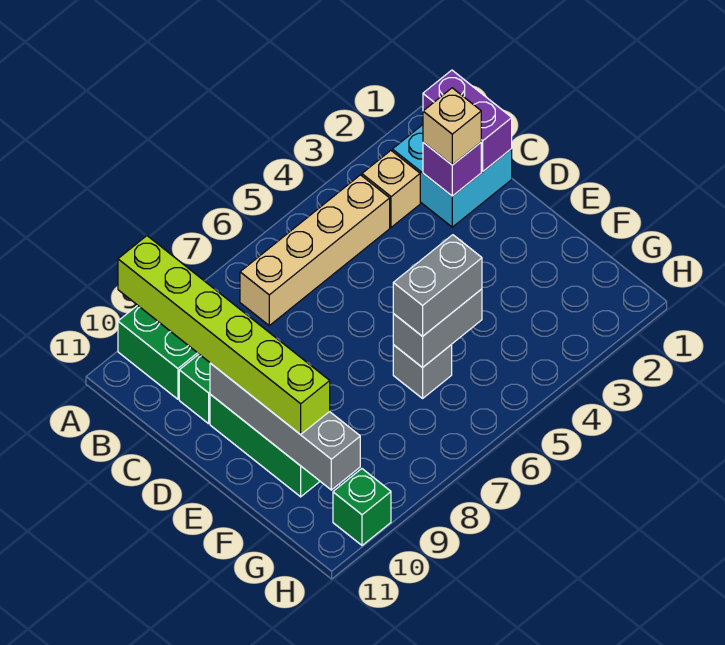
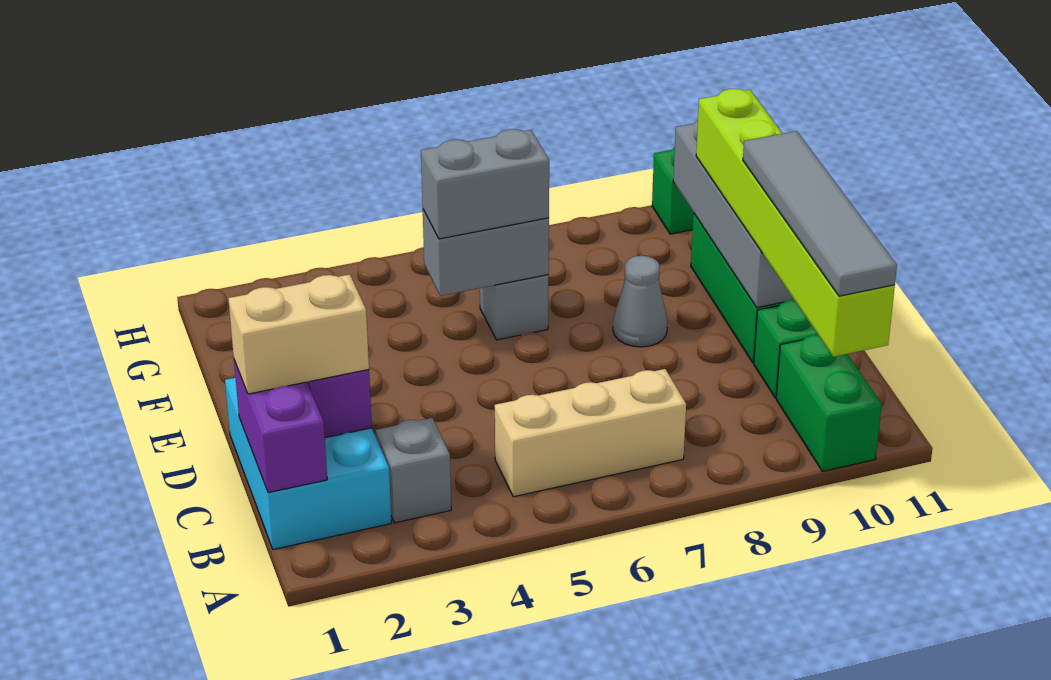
none -> grey 1x4 tile [743,131,897,296]
cyan 2x2 brick [392,125,512,227] -> cyan 2x3 brick [225,378,391,550]
tan 1x1 brick [362,151,420,227] -> grey 1x1 brick [376,418,451,523]
tan 1x4 brick [240,175,390,325] -> tan 1x3 brick [495,369,686,497]
tan 1x1 brick [423,88,481,165] -> tan 1x2 brick [228,274,369,394]
none -> grey 1x1 cone [613,256,668,347]

